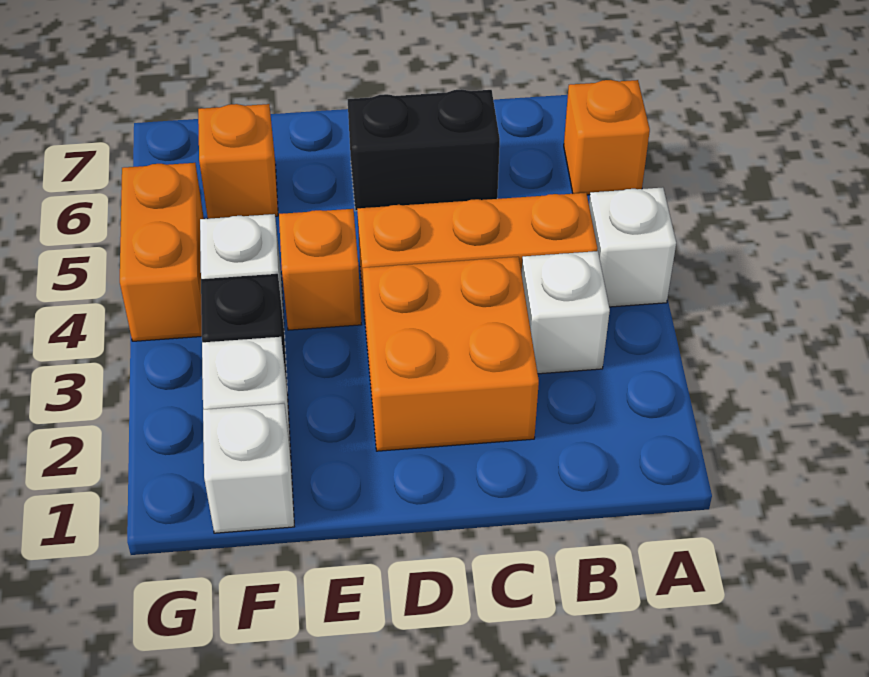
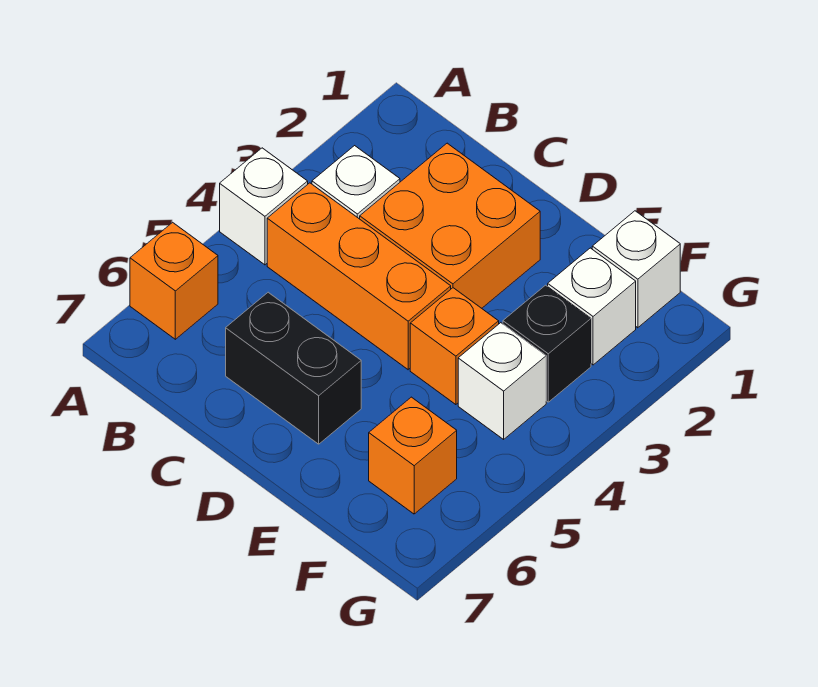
orange 1x2 brick [120,163,204,341] -> none

